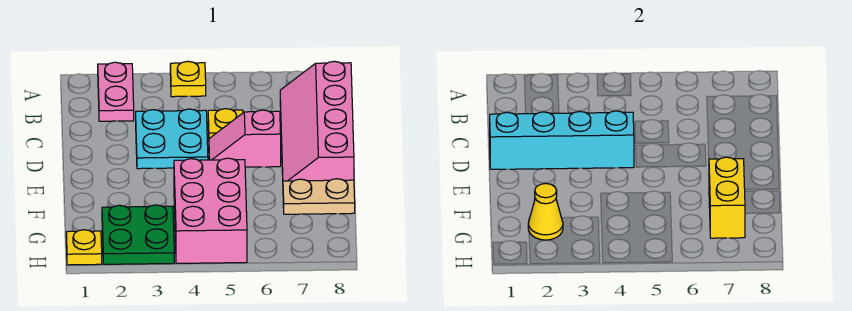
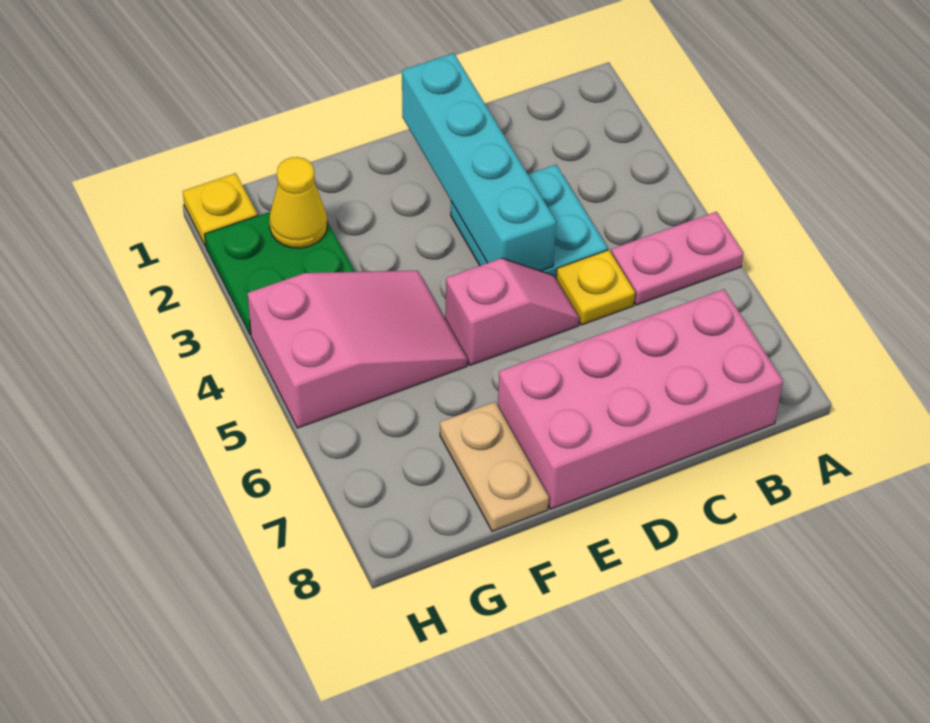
pink 1x2 plate [98,62,134,121] -> pink 1x2 plate moved to [611,212,743,305]
yellow 1x1 plate [170,61,206,97] -> none
pink 2x4 slope [280,61,354,181] -> pink 2x4 brick [498,289,783,509]
pink 1x2 slope [209,110,281,167] -> pink 1x2 slope turned to [445,258,579,365]
pink 2x3 brick [174,158,247,263] -> pink 2x3 slope [248,271,467,428]
yellow 1x2 brick [709,157,745,238] -> none

